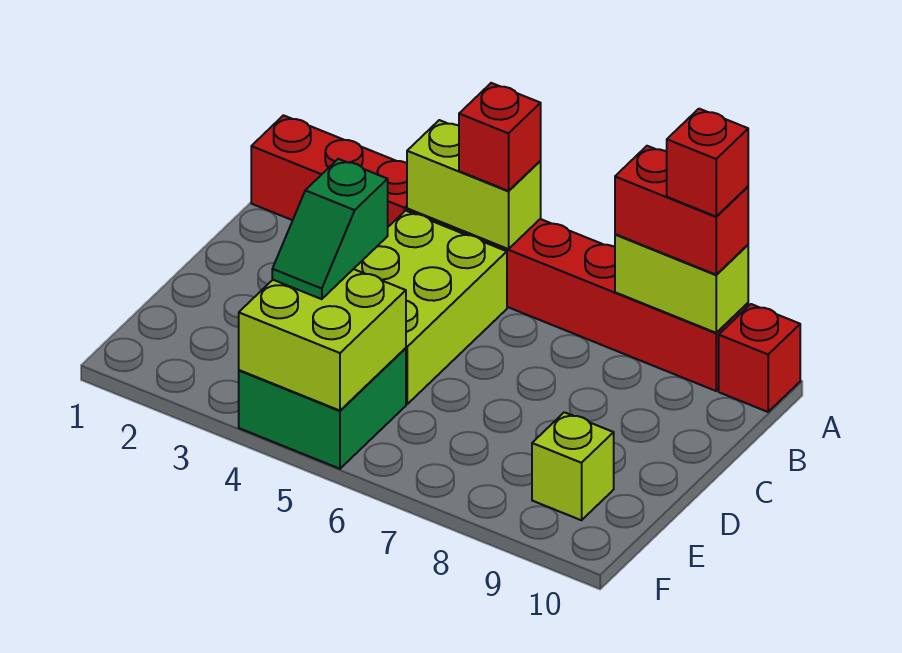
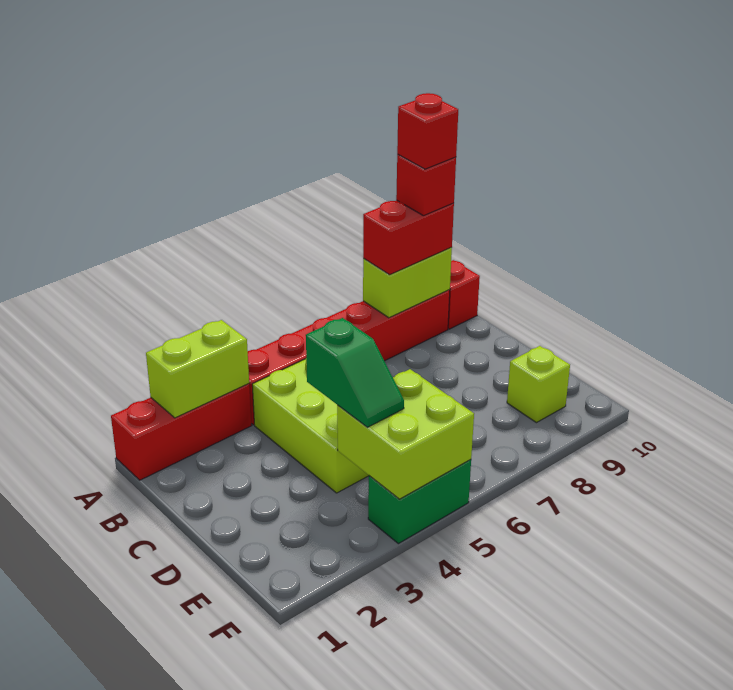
lime 1x2 brick [407,120,541,249] -> lime 1x2 brick moved to [146,320,249,418]
red 1x1 brick [459,83,541,191] -> red 1x1 brick moved to [397,93,458,169]
green 2x2 brick [239,348,406,469] -> green 1x2 brick [368,459,471,544]

